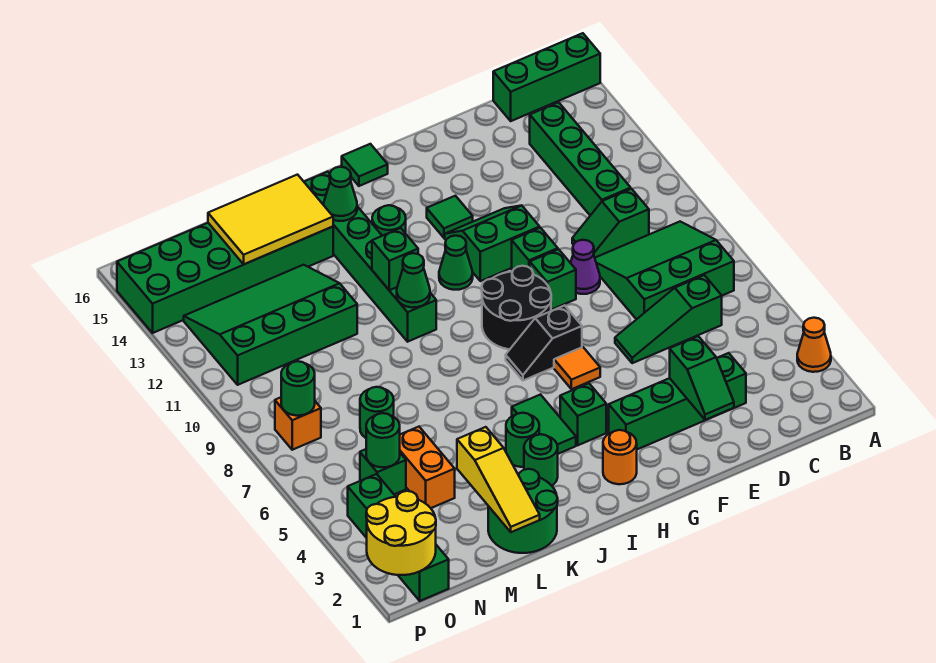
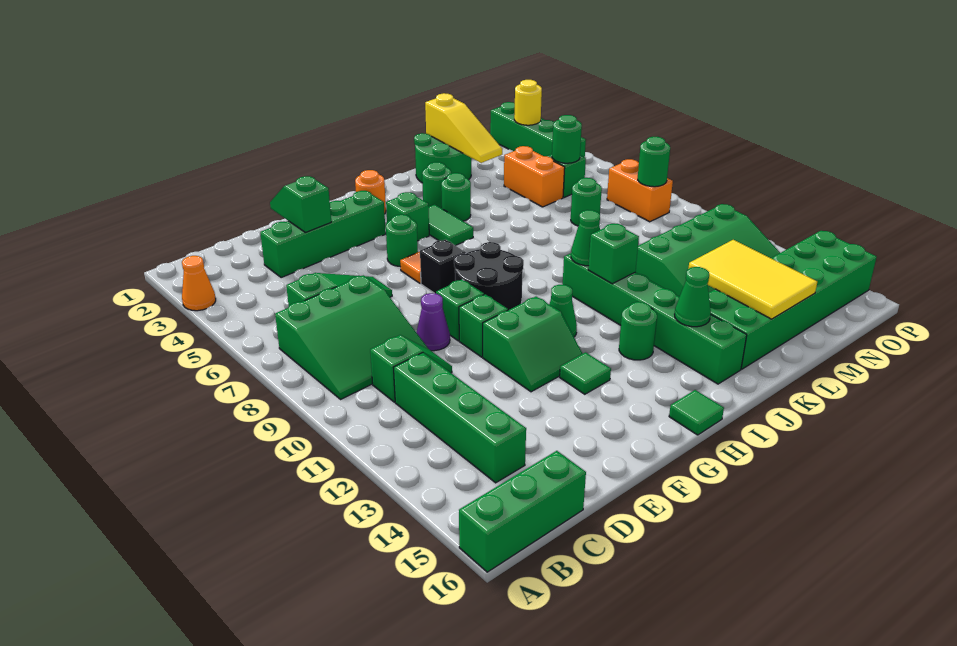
none -> green 1x1 round brick [385,215,418,267]
yellow 2x3 tile [208,175,333,264] -> yellow 2x3 tile turned to [688,240,817,319]
yellow 1x3 slope [457,427,540,532] -> yellow 1x3 slope turned to [425,93,502,163]
yellow 2x2 round brick [366,491,436,575] -> yellow 1x1 round brick [514,80,542,125]
orange 1x1 brick [275,397,321,450] -> orange 1x2 brick [607,159,673,222]

